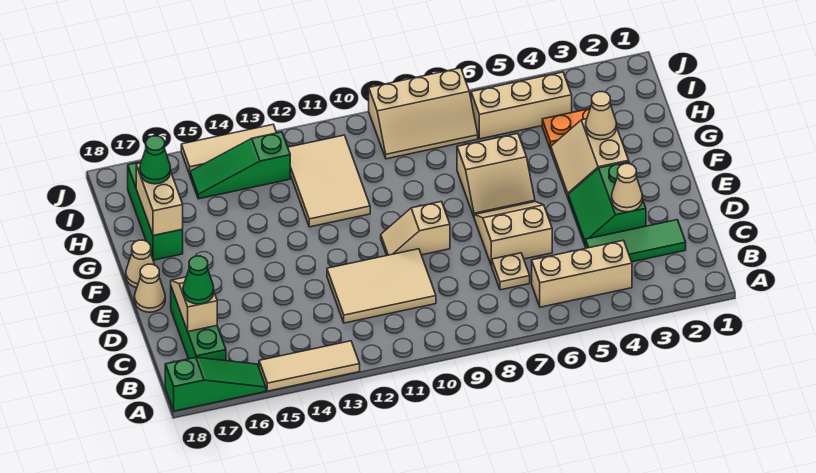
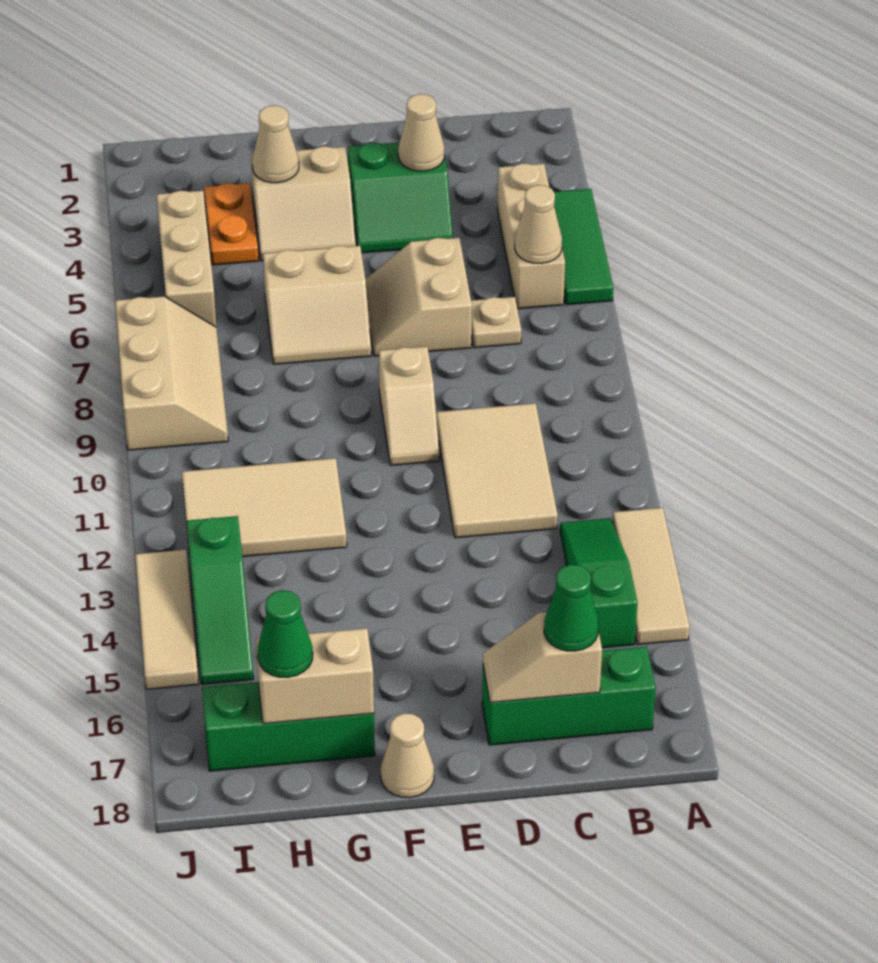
green 1x3 slope [165,357,266,411] -> green 1x3 slope moved to [560,518,638,648]
green 1x3 tile [585,220,686,262] -> green 1x3 tile moved to [554,189,613,305]
tan 1x1 cone [134,264,165,312] -> tan 1x1 cone moved to [515,185,562,264]
tan 2x2 slope [457,134,535,216] -> tan 2x2 slope turned to [263,246,371,364]

